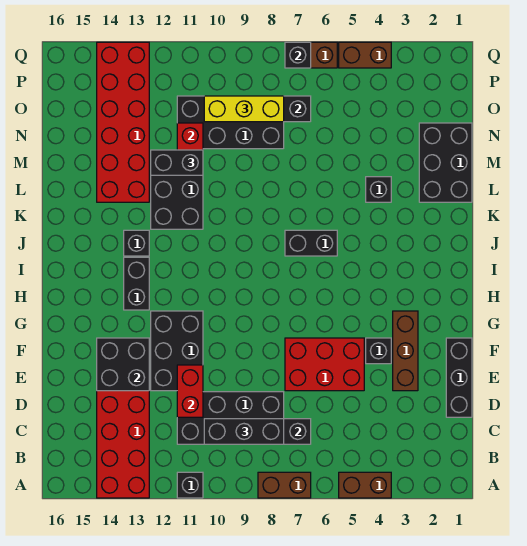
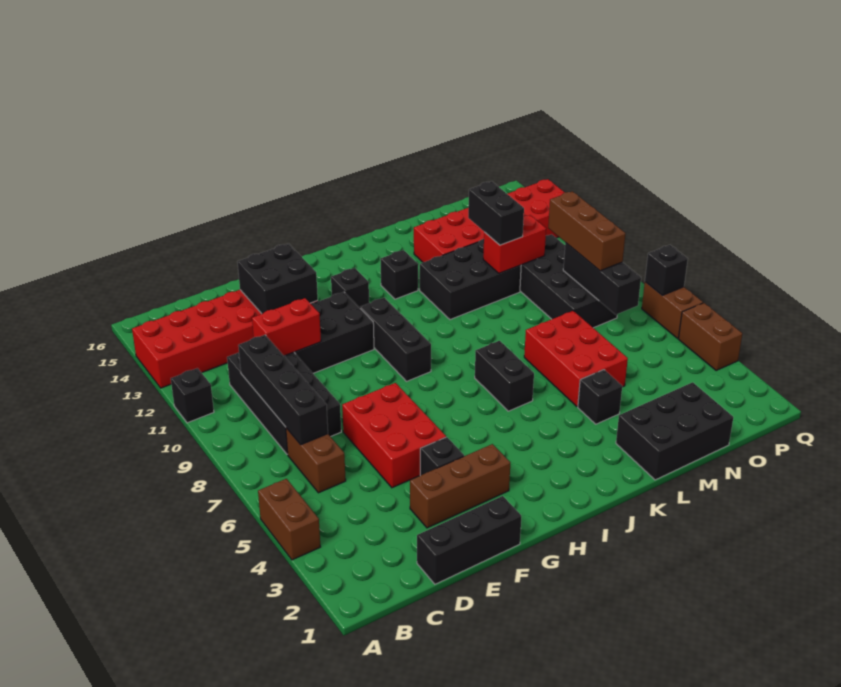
brown 1x2 brick [258,472,311,498] -> brown 1x2 brick moved to [286,428,346,493]
black 1x3 brick [204,419,284,444] -> black 1x3 brick moved to [360,298,431,381]
black 1x2 brick [124,257,149,310] -> black 1x1 brick [331,268,369,308]
none -> red 2x3 brick [524,311,628,407]
yellow 1x3 brick [204,96,284,122] -> brown 1x3 brick [548,191,626,271]

